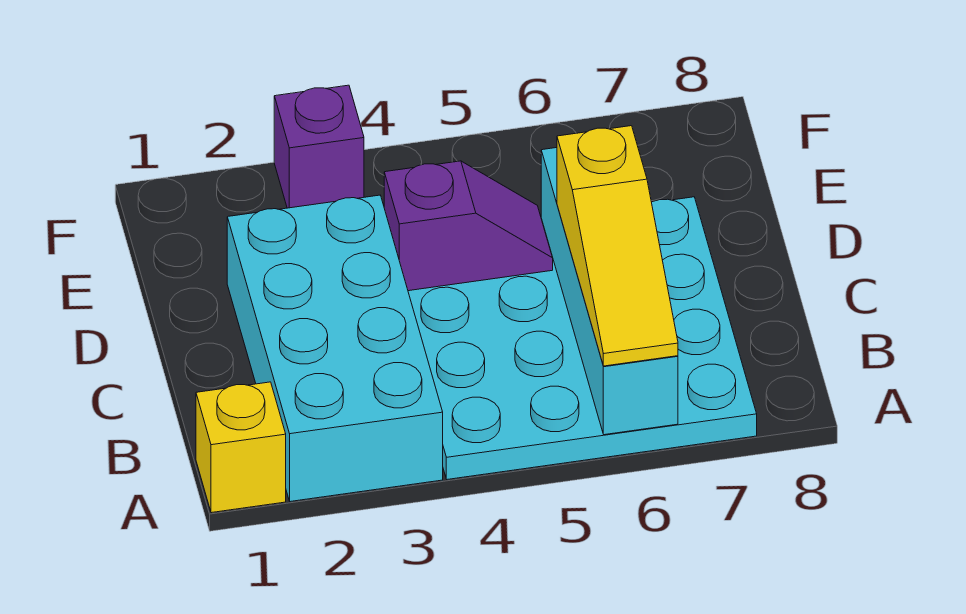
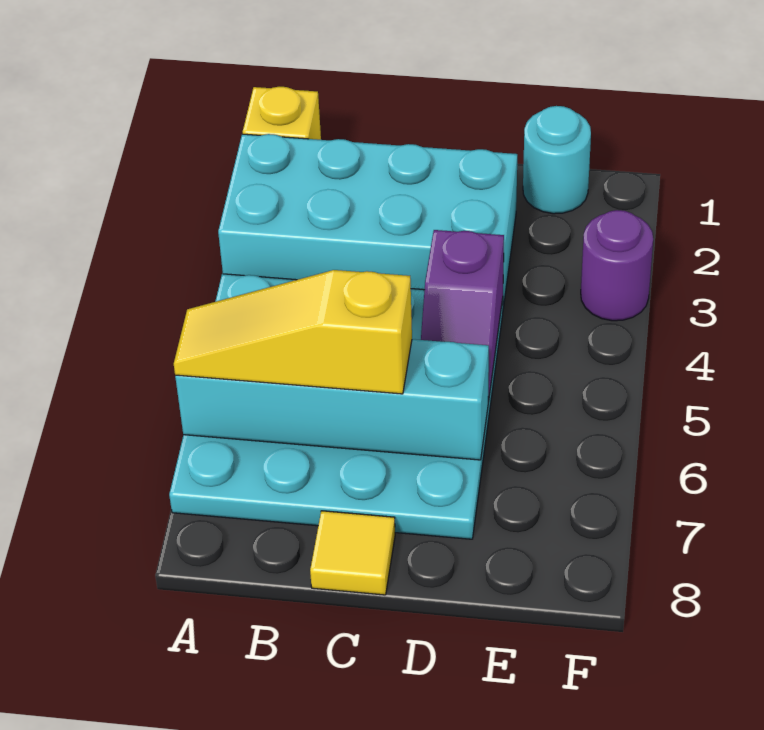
none -> yellow 1x1 tile [310,511,395,595]
none -> cyan 1x1 round brick [523,106,591,214]
purple 1x1 brick [274,85,364,208] -> purple 1x1 round brick [581,210,653,321]

